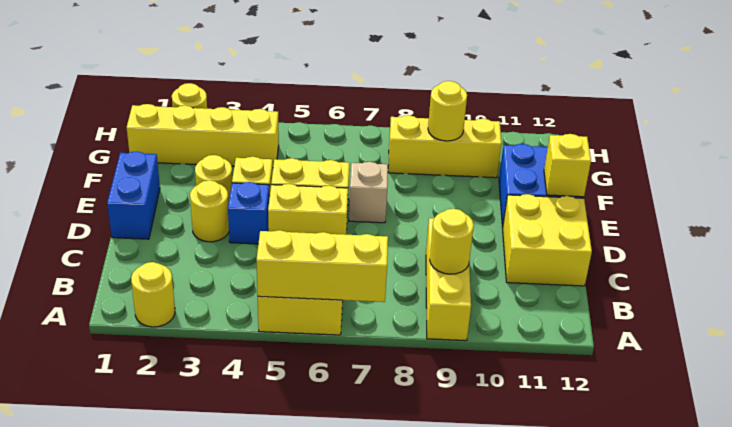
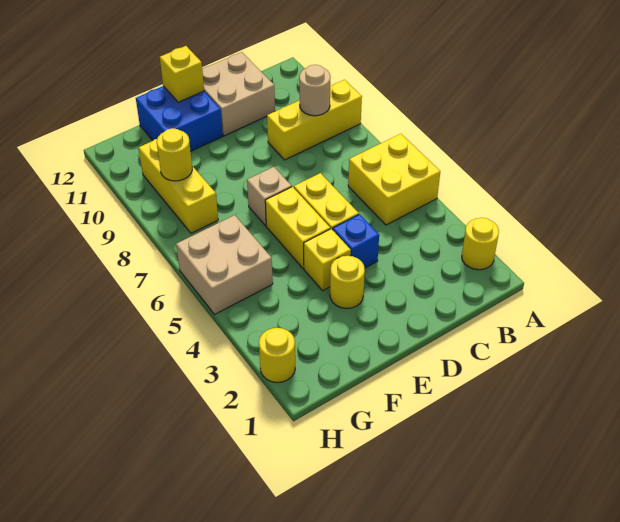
yellow 1x3 brick [256,230,388,302] -> none
yellow 1x1 round brick [430,209,474,274] -> tan 1x1 round brick [299,65,331,116]
yellow 2x2 brick [503,194,592,286] -> tan 2x2 brick [202,52,275,136]
blue 1x2 brick [107,151,160,239] -> none
yellow 1x1 round brick [190,180,229,242] -> none
yellow 1x4 brick [127,104,279,166] -> none
none -> tan 2x2 brick [176,215,273,314]

